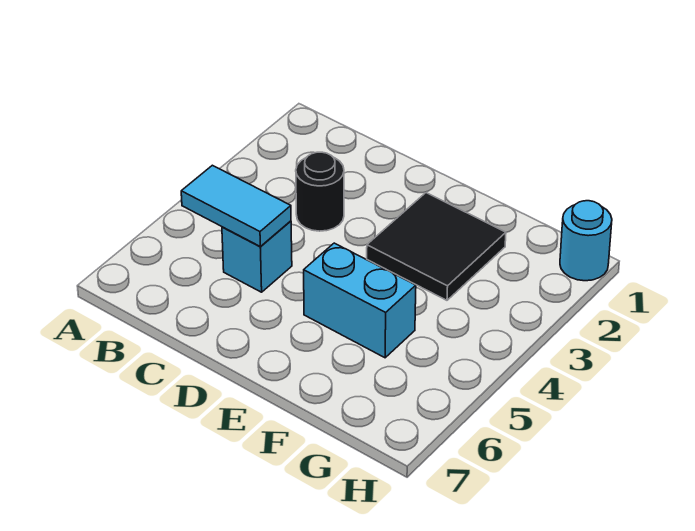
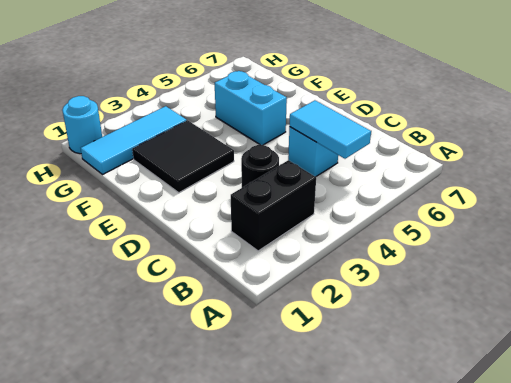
none -> black 1x2 brick [231,160,316,251]
none -> cyan 1x3 tile [81,106,187,175]

